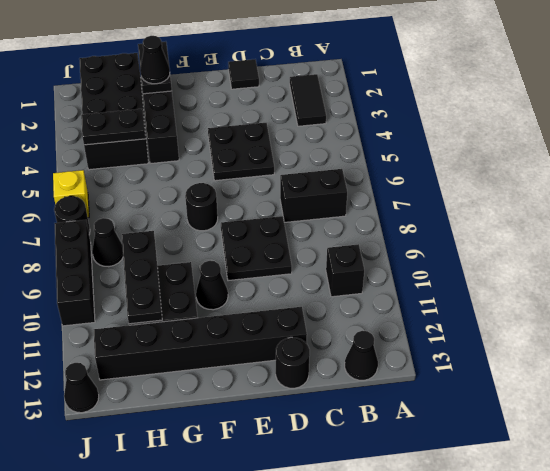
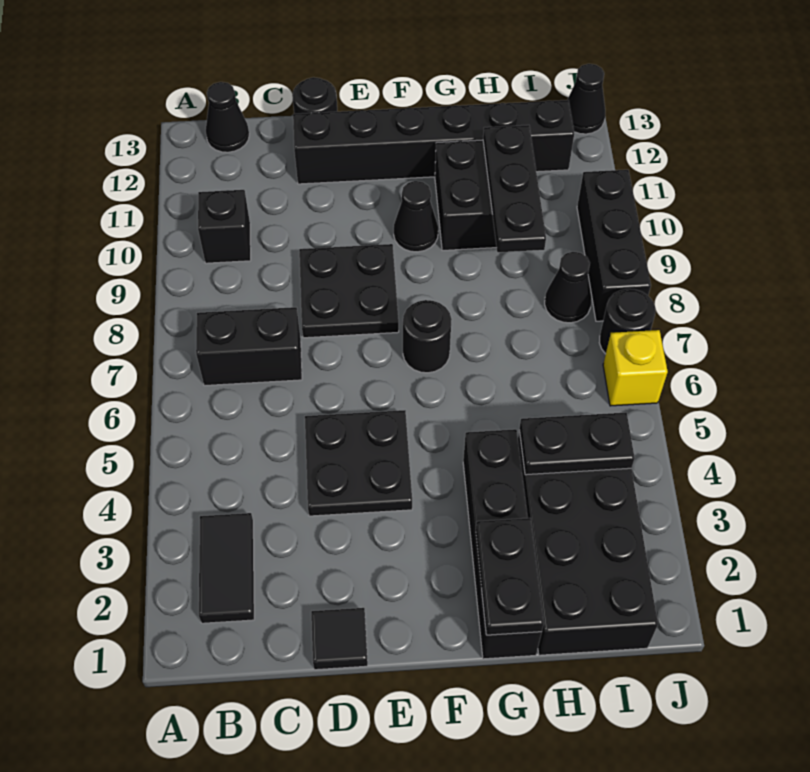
black 1x1 cone [140,36,170,84] -> none

